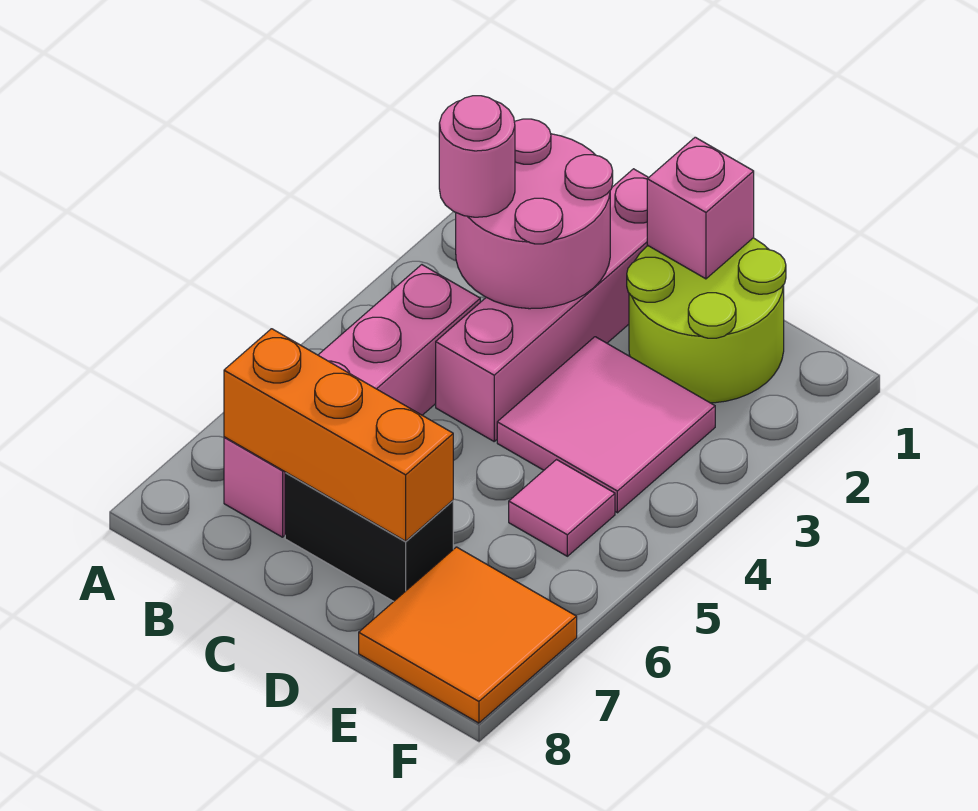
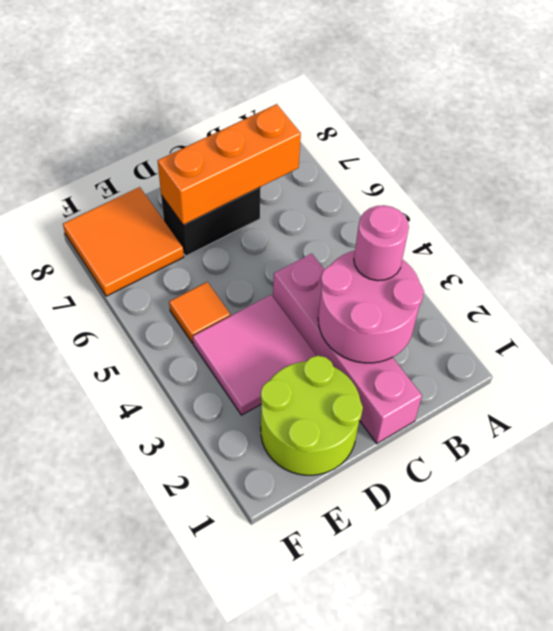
pink 1x4 brick [224,265,480,537] -> none
pink 1x1 brick [647,137,754,279] -> none
pink 1x1 tile [509,460,615,556] -> orange 1x1 tile [169,282,230,343]

